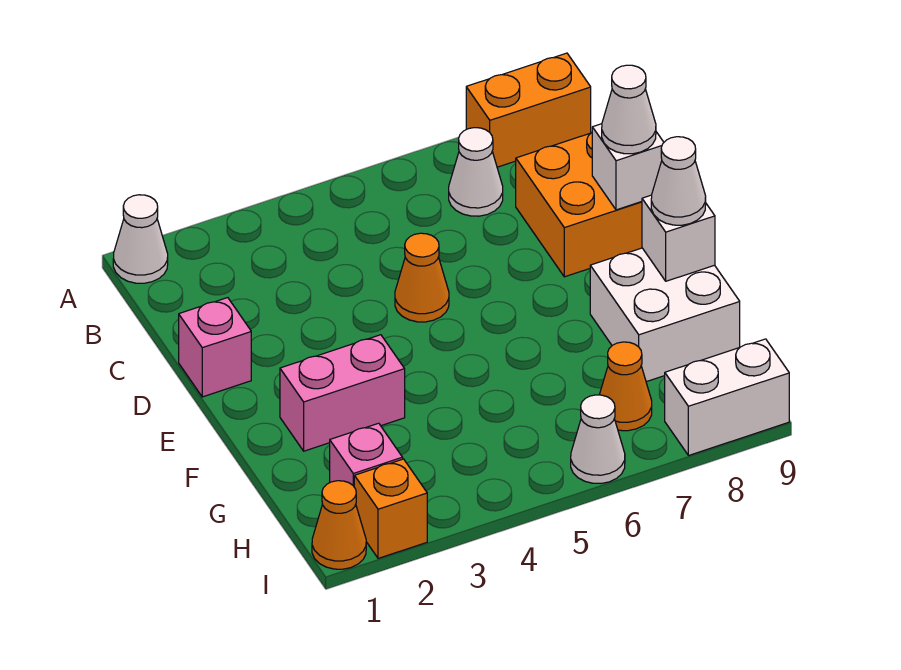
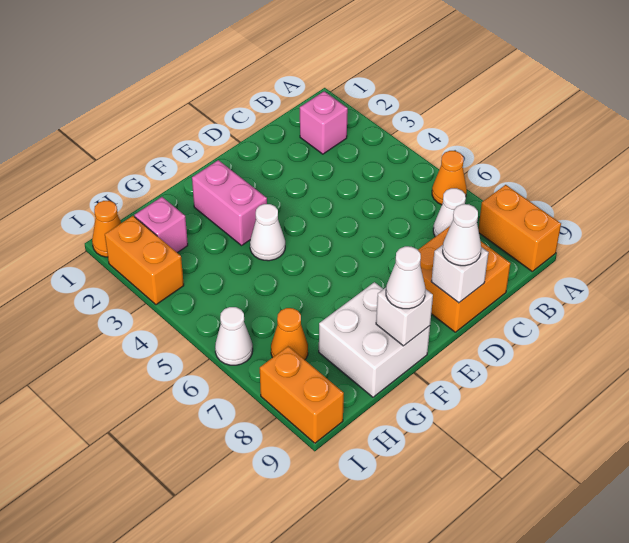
white 1x1 cone [113,195,168,283] -> white 1x1 cone moved to [250,204,285,261]
pink 1x1 brick [179,298,251,397] -> pink 1x1 brick moved to [300,91,348,154]
orange 1x1 cone [395,233,449,322] -> orange 1x1 cone moved to [432,151,467,205]
orange 1x1 brick [354,459,427,558] -> orange 1x2 brick [105,216,184,305]
white 1x2 brick [665,339,789,456] -> orange 1x2 brick [260,346,344,443]

